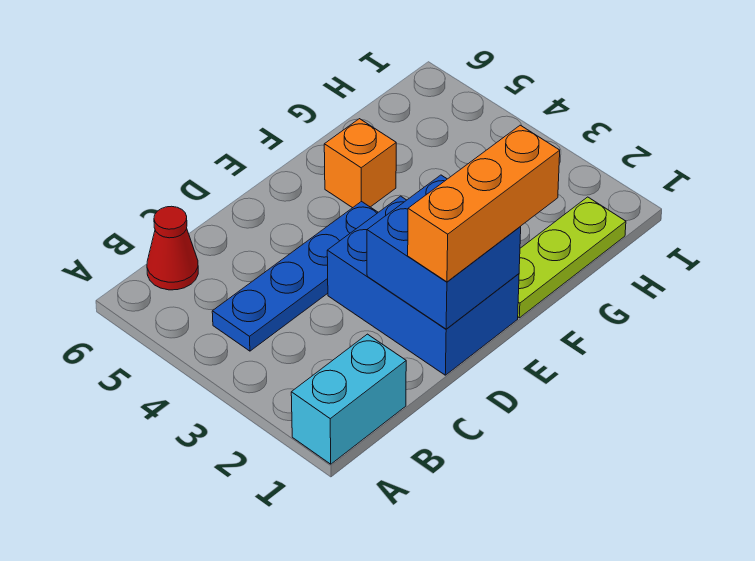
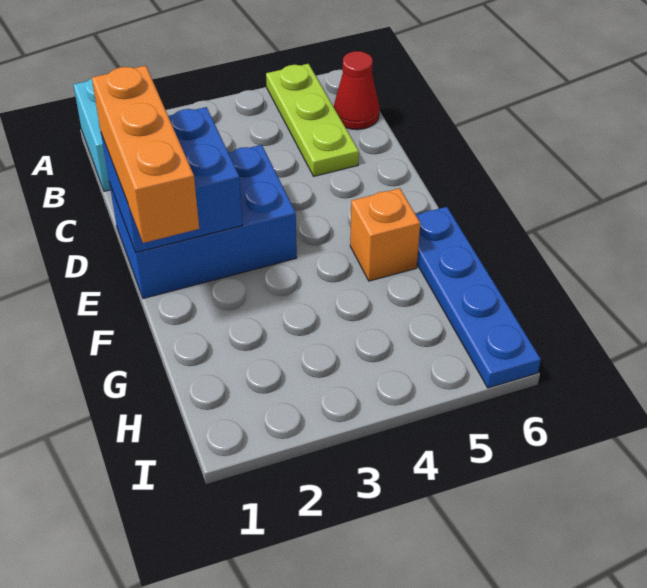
blue 1x4 plate [212,201,378,351] -> blue 1x4 plate moved to [416,207,541,388]
lime 1x3 plate [518,197,626,318] -> lime 1x3 plate moved to [266,64,359,176]

